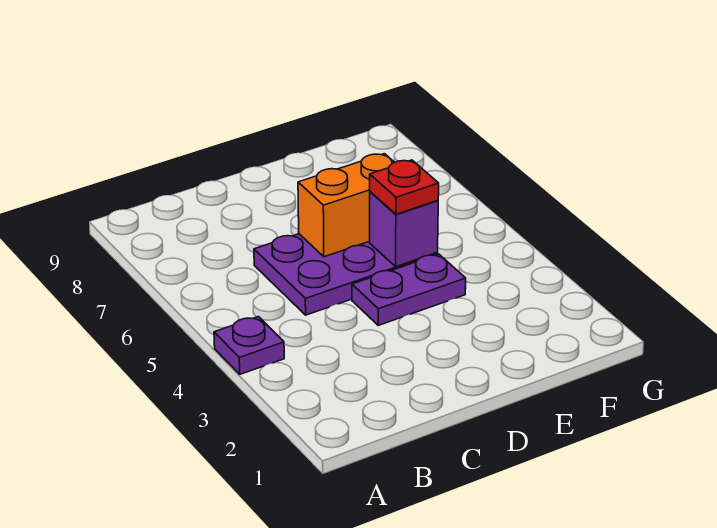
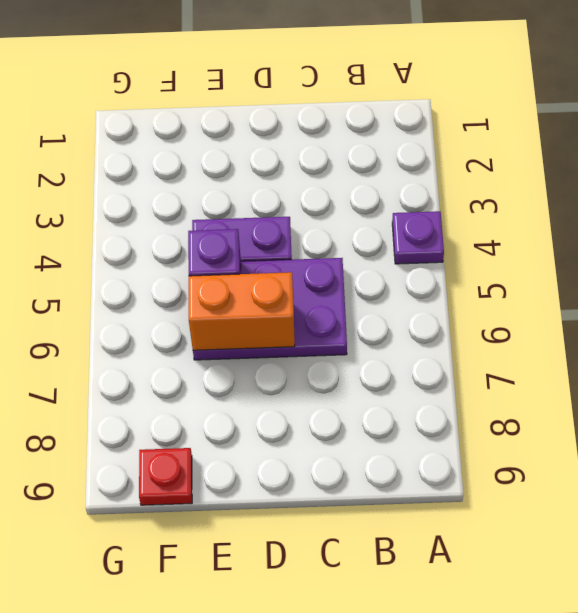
red 1x1 plate [370,160,439,214] -> red 1x1 plate moved to [139,448,192,505]

